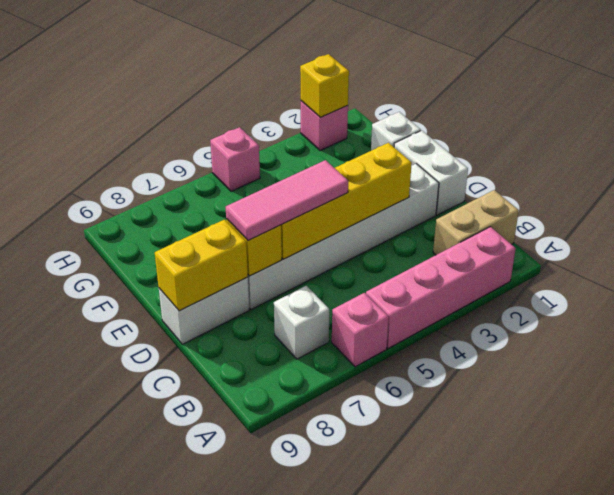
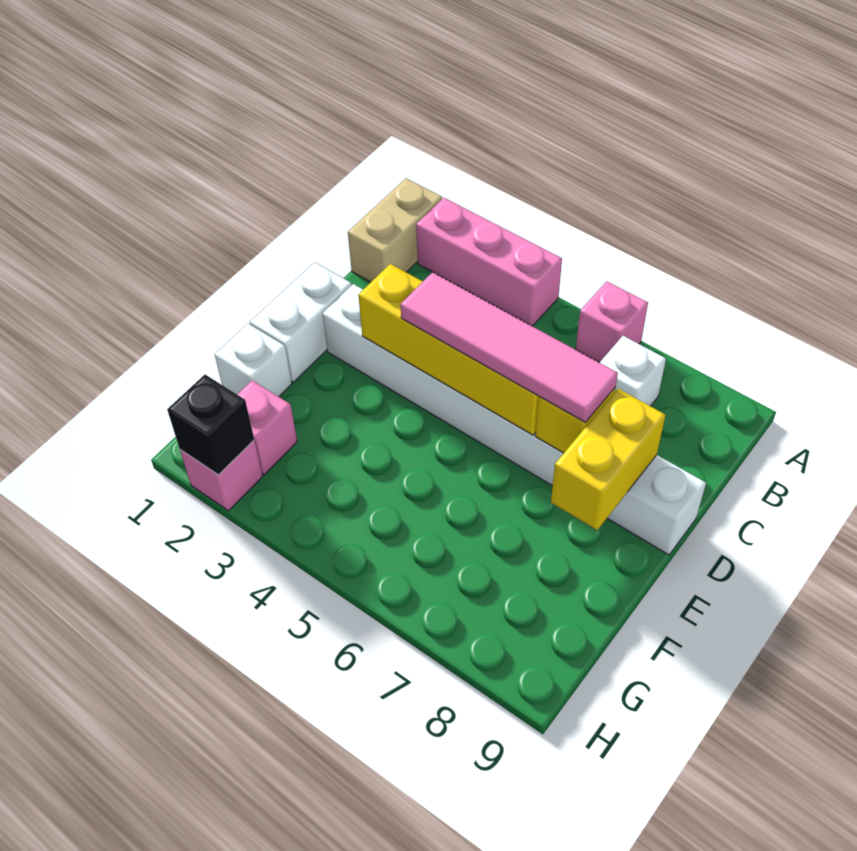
pink 1x4 brick [366,227,516,349] -> pink 1x3 brick [416,198,562,326]
tan 1x2 brick [433,190,519,255] -> tan 1x2 brick turned to [348,178,442,282]
pink 1x3 tile [226,160,348,241] -> pink 1x4 tile [400,272,618,422]
yellow 1x2 brick [155,220,248,311] -> yellow 1x2 brick turned to [551,389,666,530]
yellow 1x1 brick [300,54,349,117] -> black 1x1 brick [167,375,254,475]
pink 1x1 brick [210,127,260,191] -> pink 1x1 brick moved to [237,380,297,474]

